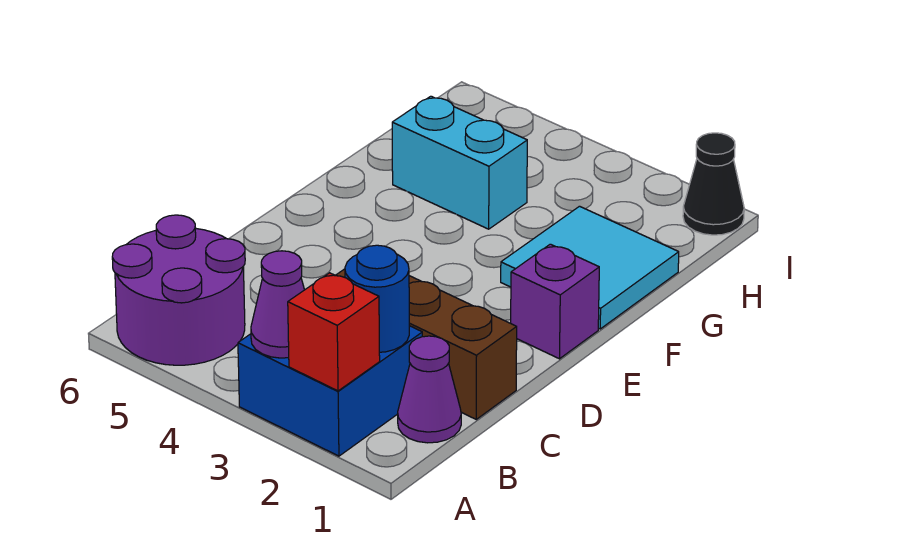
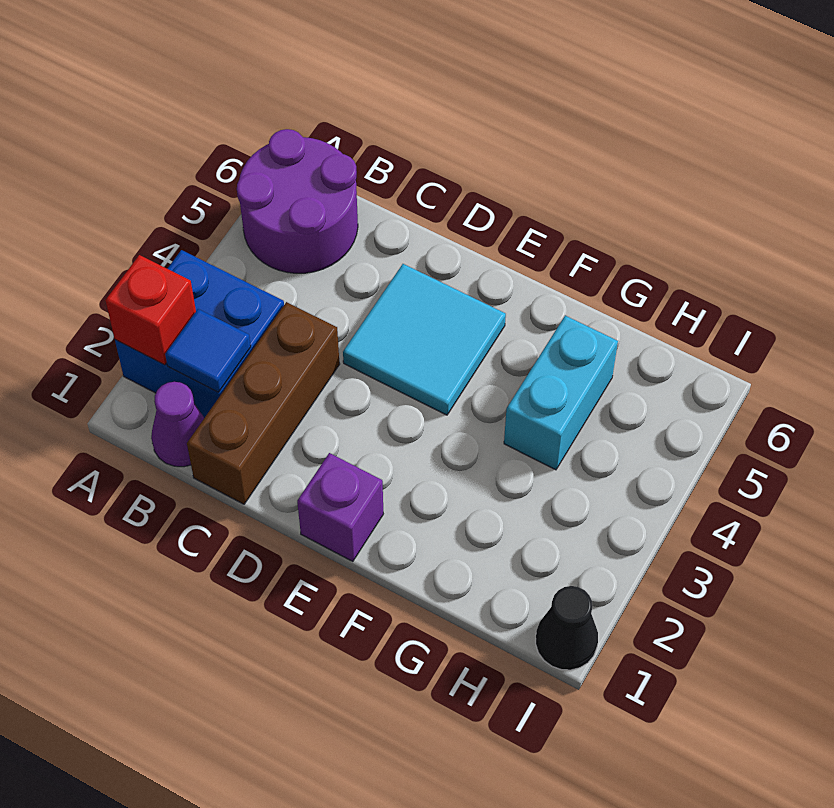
purple 1x1 cone [251,251,304,358] -> none
blue 1x1 round brick [345,245,409,352] -> blue 1x1 tile [165,309,251,392]
cyan 2x2 tile [501,206,679,329] -> cyan 2x2 tile moved to [343,264,506,415]

